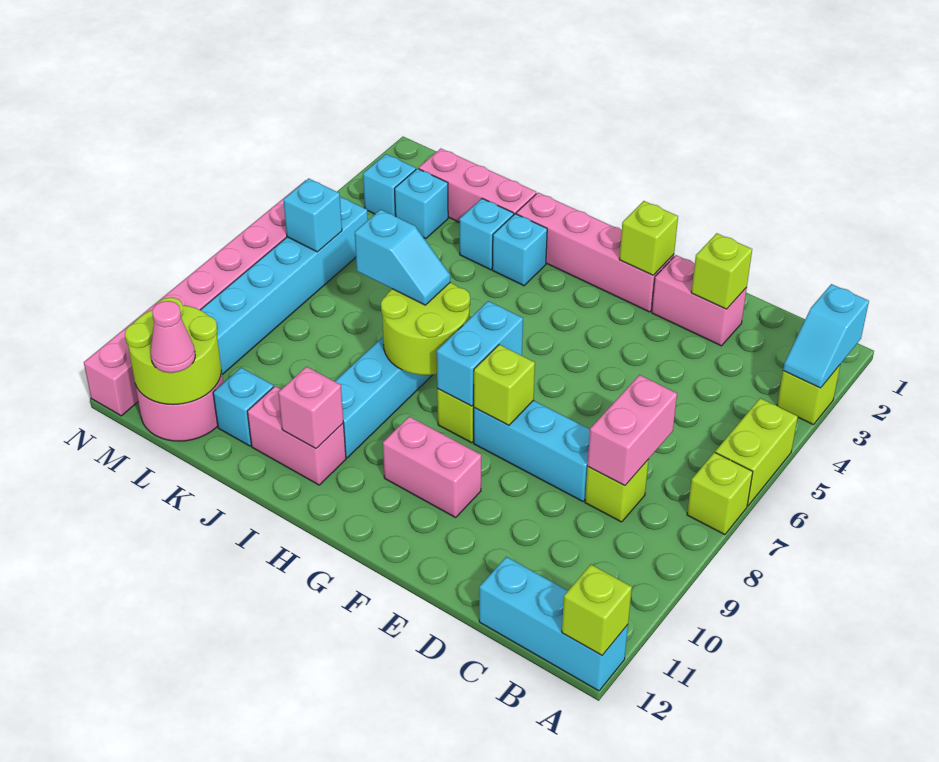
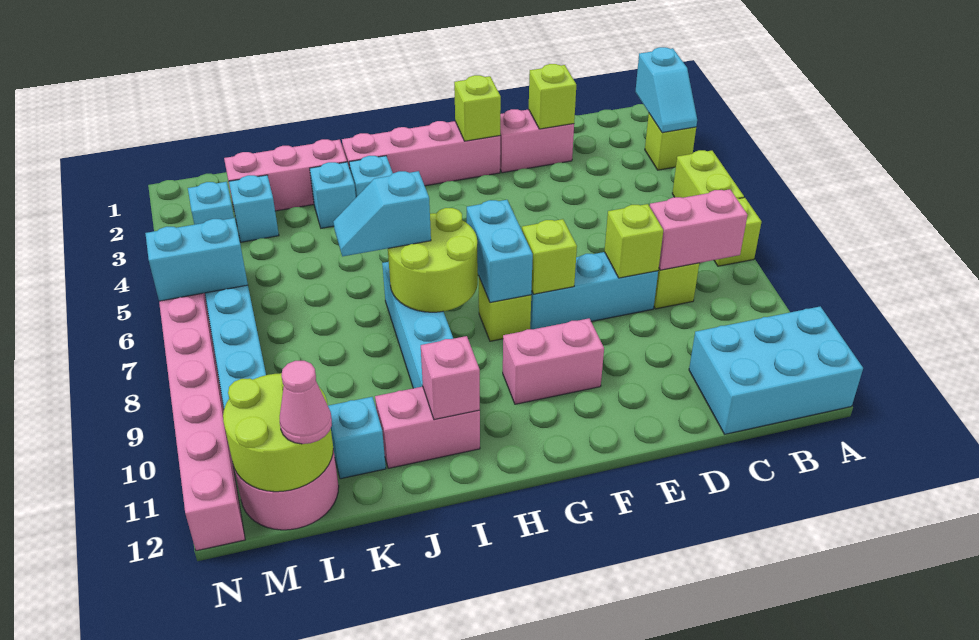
cyan 1x3 brick [479,557,628,691] -> cyan 2x3 brick [689,306,863,434]
lime 1x1 brick [562,565,632,655] -> lime 1x1 brick moved to [605,204,663,278]
pink 1x2 brick [588,375,677,485] -> pink 1x2 brick turned to [650,189,748,270]
cyan 1x2 slope [355,210,450,305] -> cyan 1x2 slope turned to [333,171,431,256]
cyan 1x1 brick [283,178,342,252] -> cyan 1x2 brick [145,218,248,301]

